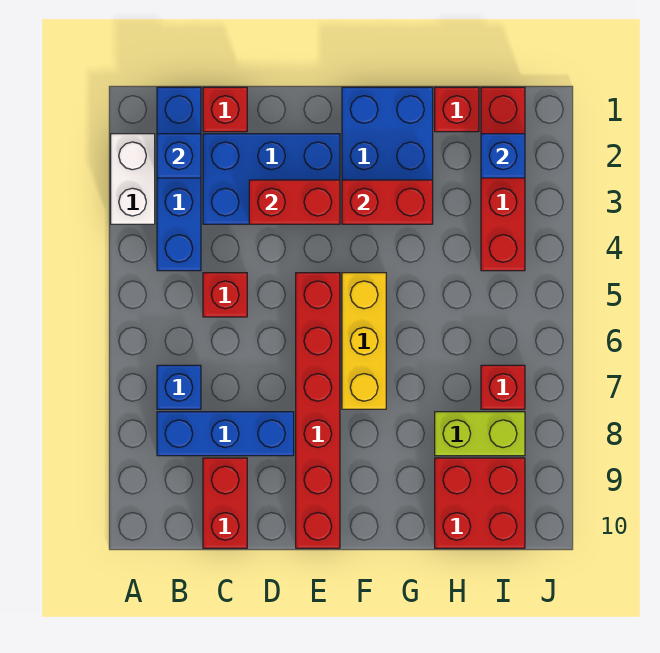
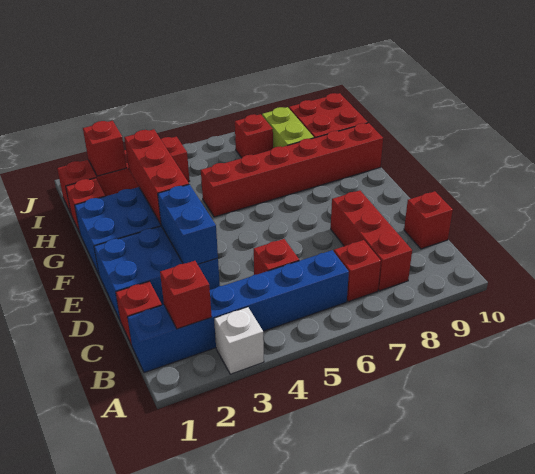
white 1x2 brick [111,134,155,224] -> white 1x1 brick [214,307,264,374]
blue 1x4 brick [157,87,201,271] -> blue 1x6 brick [127,250,349,373]
blue 1x1 brick [157,134,201,178] -> red 1x1 brick [160,261,212,329]
blue 1x1 brick [157,365,201,409] -> red 1x1 brick [334,240,381,302]
blue 1x3 brick [157,412,294,456] -> red 1x3 brick [331,190,412,291]
blue 2x3 brick [203,134,340,224] -> blue 2x3 brick turned to [94,226,220,320]
red 1x2 brick [203,458,247,548] -> red 1x1 brick [404,191,453,249]
red 1x2 brick [249,180,340,224] -> blue 1x2 brick [158,184,218,264]
red 1x6 brick [296,273,340,548] -> red 1x6 brick moved to [201,123,383,217]
red 1x2 brick [342,180,433,224] -> red 1x3 brick [124,129,189,224]
yellow 1x3 brick [342,273,386,409] -> none
blue 1x1 brick [481,134,525,178] -> red 1x1 brick [83,121,127,176]

